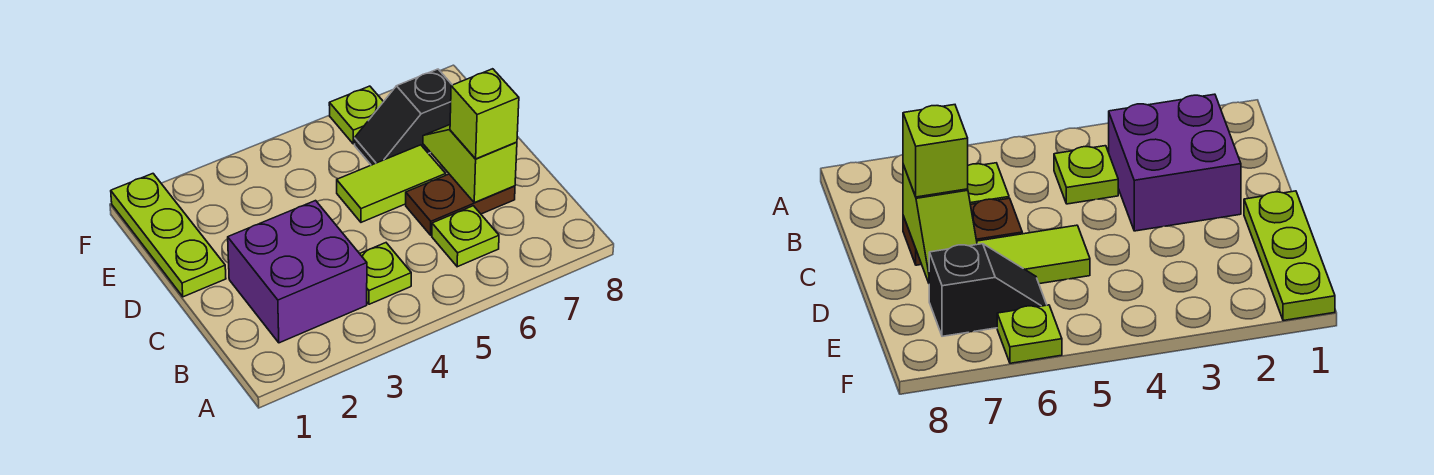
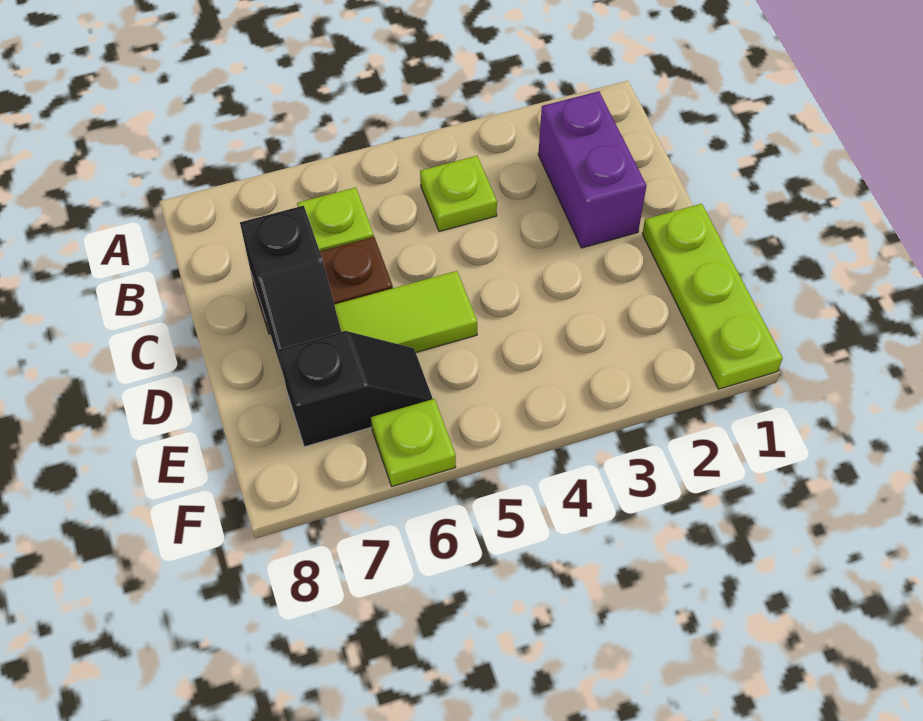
purple 2x2 brick [228,201,367,343] -> purple 1x2 brick [538,91,646,248]
lime 1x2 slope [423,125,517,203] -> black 1x2 slope [240,206,341,372]
lime 1x1 brick [450,69,519,159] -> none

